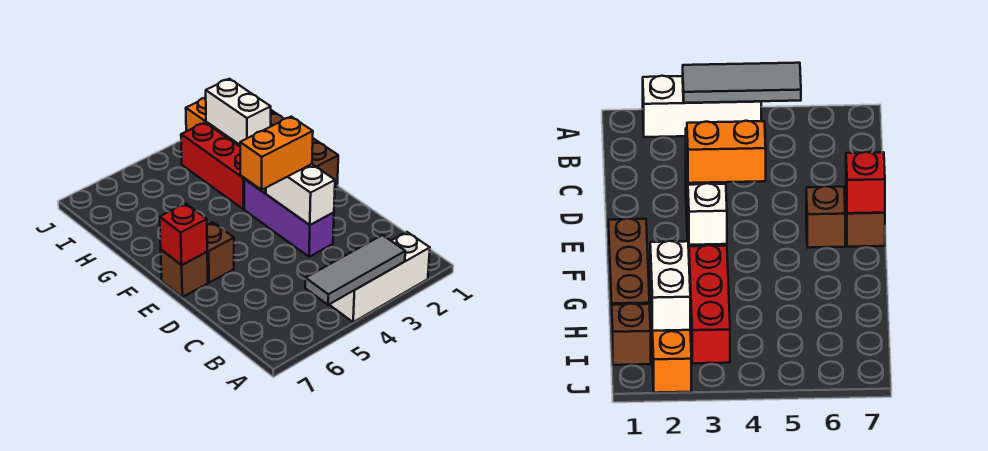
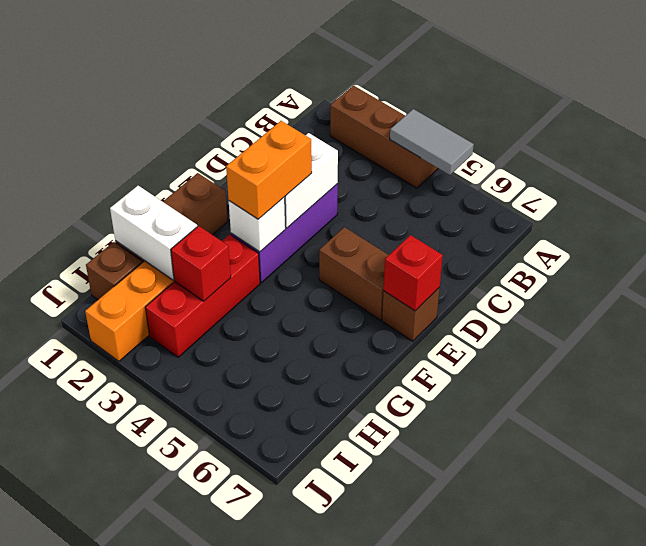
white 1x3 brick [331,232,430,322] -> brown 1x3 brick [330,86,438,188]
grey 1x3 tile [305,235,405,305] -> grey 1x2 tile [390,109,474,175]
orange 1x2 brick [240,117,313,190] -> orange 1x2 brick turned to [226,121,312,219]
brown 1x1 brick [207,222,234,283] -> brown 1x2 brick [319,227,388,320]
white 1x2 brick [206,79,271,145] -> white 1x2 brick turned to [110,186,197,280]
none -> red 1x1 brick [171,226,231,301]

